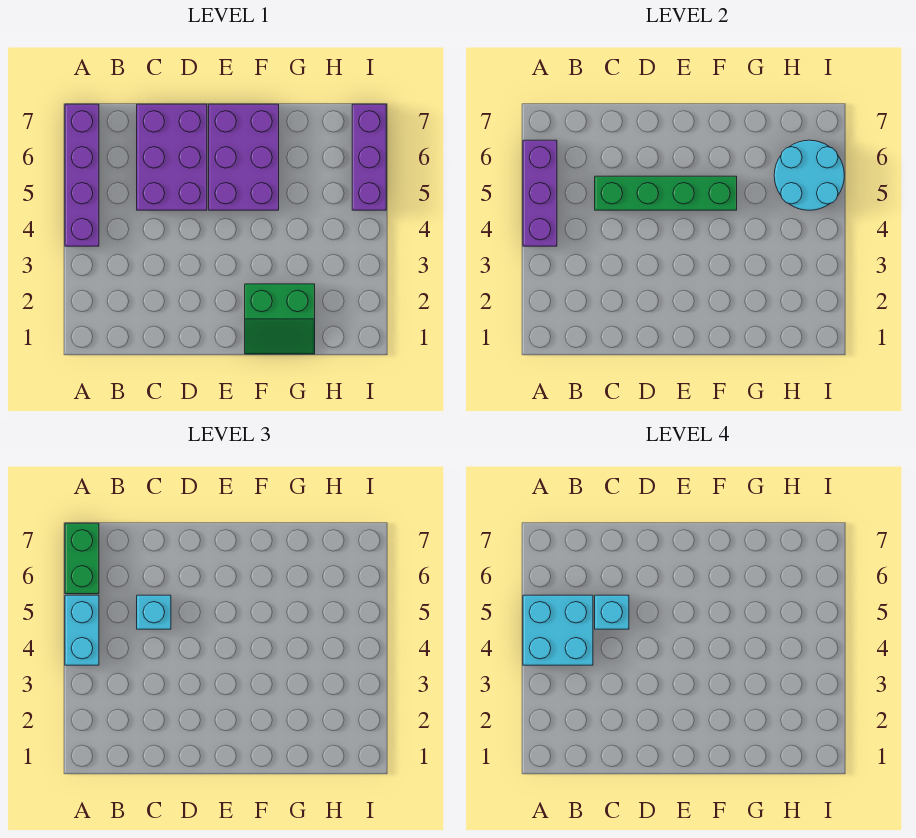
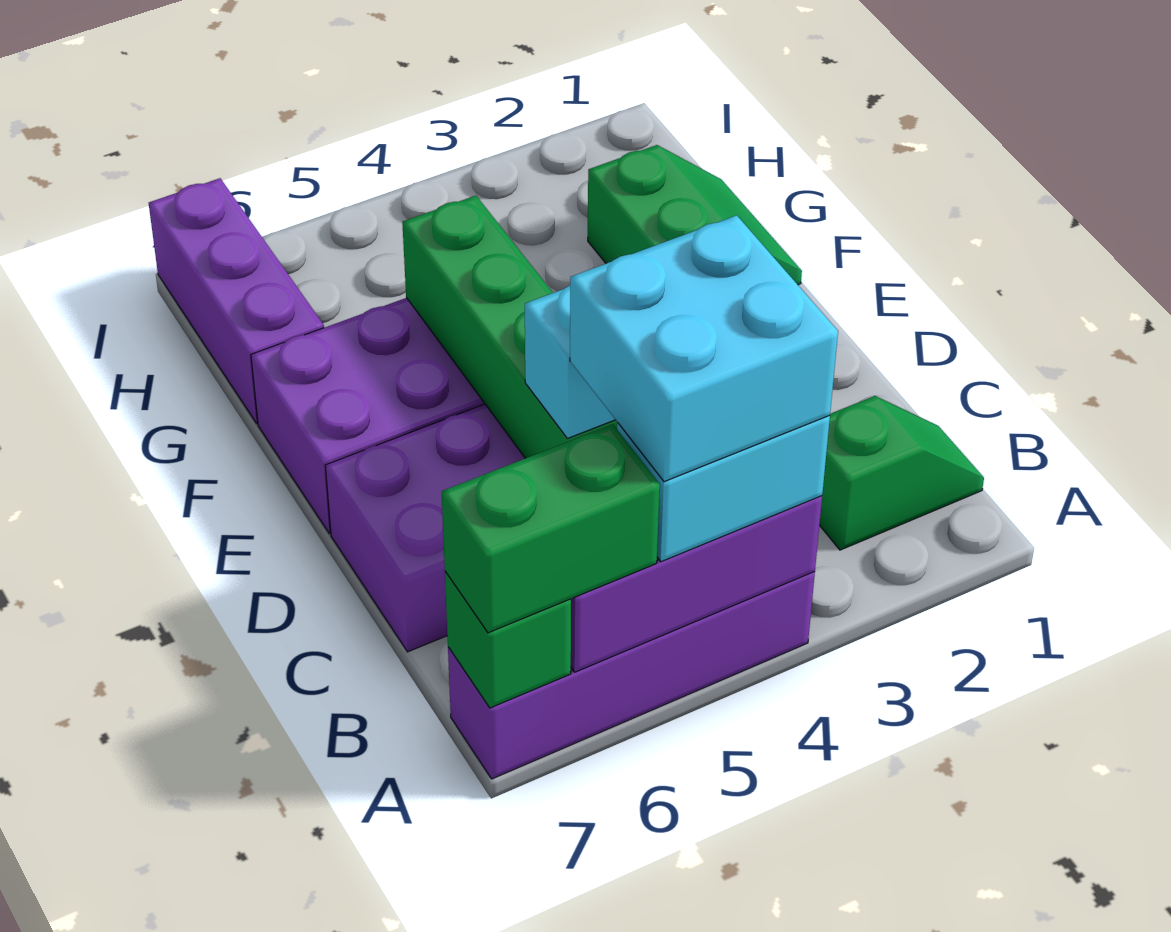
none -> green 1x1 brick [445,571,571,708]
none -> green 1x2 slope [819,396,984,550]
cyan 1x1 brick [595,595,629,629] -> none
cyan 2x2 round brick [774,140,844,210] -> none
purple 1x3 brick [352,104,386,210] -> purple 1x3 brick turned to [149,178,324,423]

